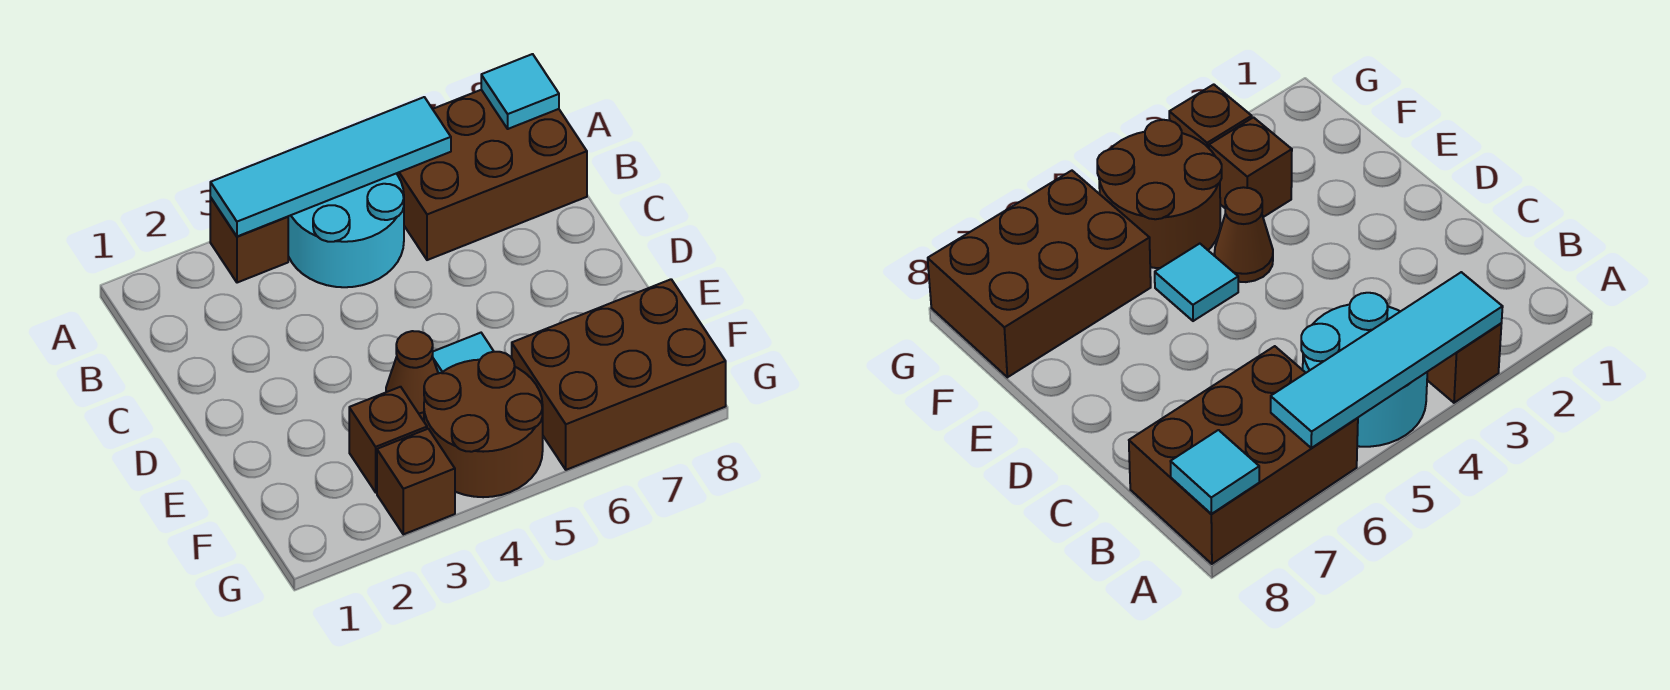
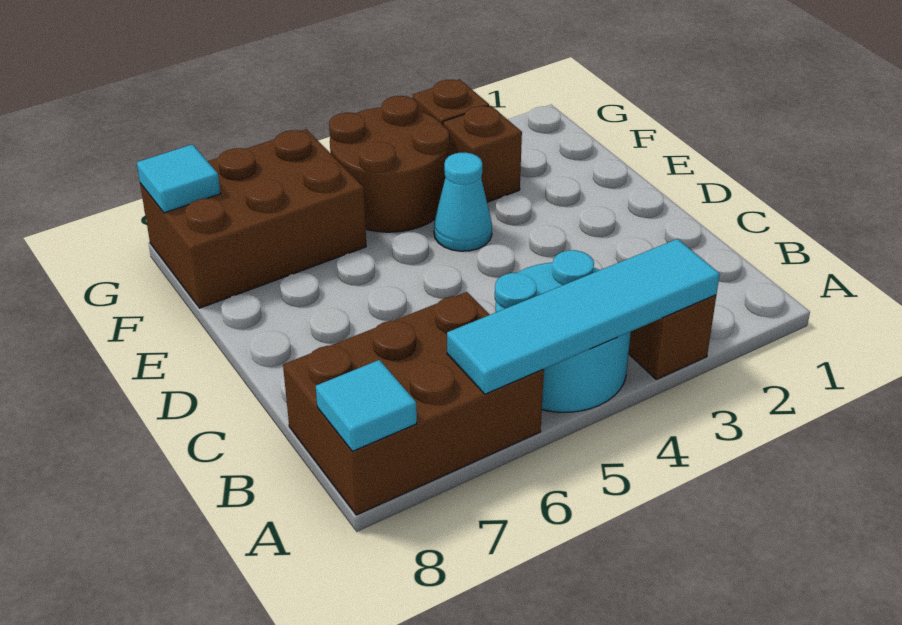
brown 1x1 cone [386,331,438,420] -> cyan 1x1 cone [434,152,492,251]
cyan 1x1 tile [432,333,494,373] -> cyan 1x1 tile moved to [137,144,220,213]

